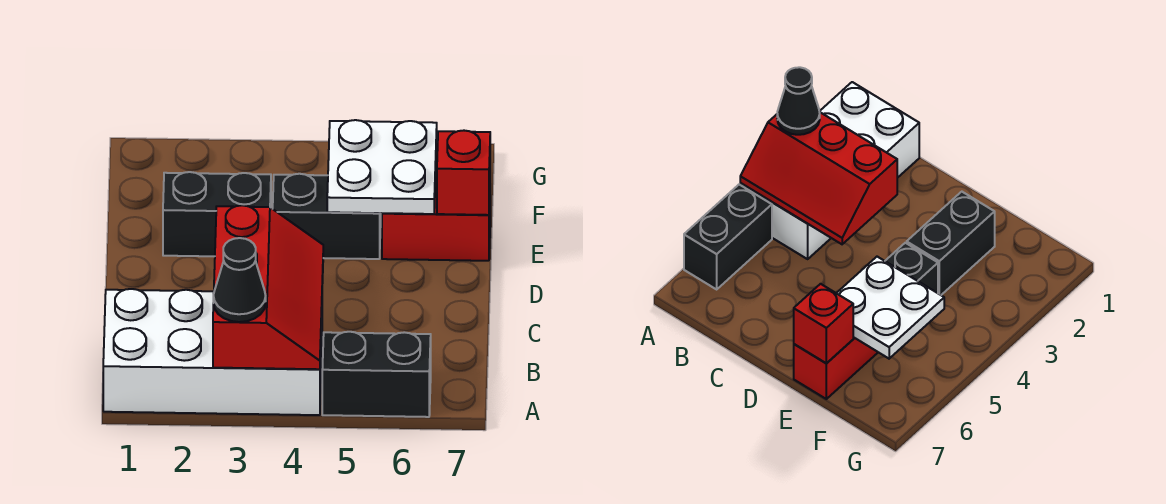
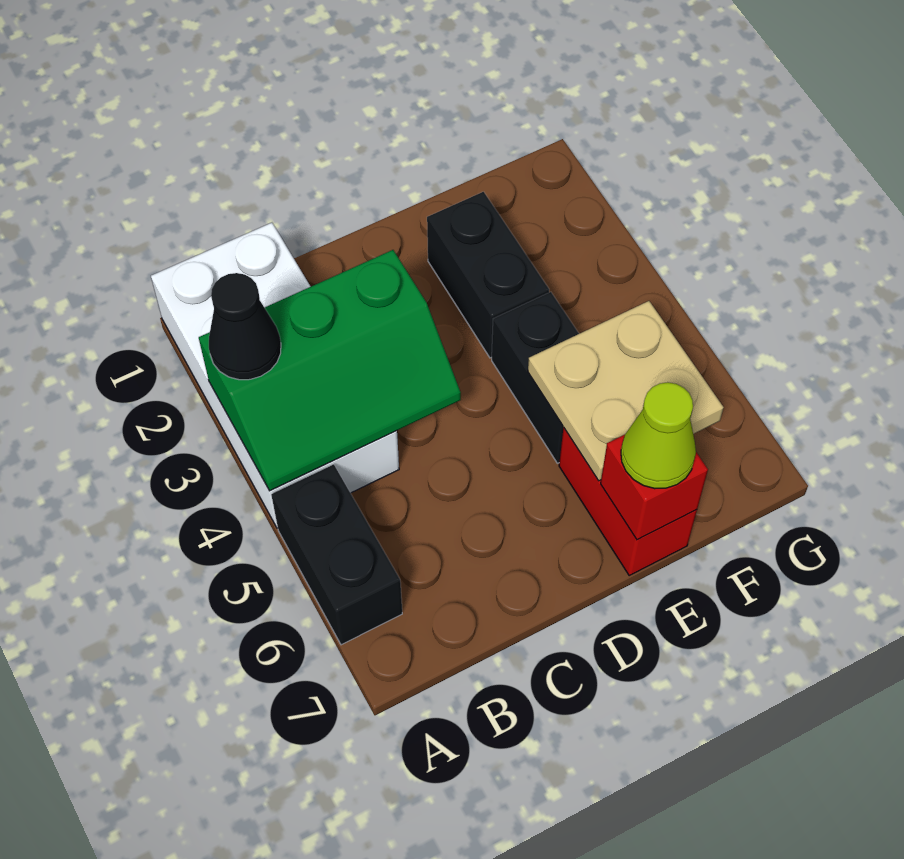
red 2x3 slope [213,205,323,369] -> green 2x3 slope [199,250,461,491]
white 2x2 plate [327,120,437,214] -> tan 2x2 plate [528,301,724,481]
none -> lime 1x1 cone [621,382,696,489]

